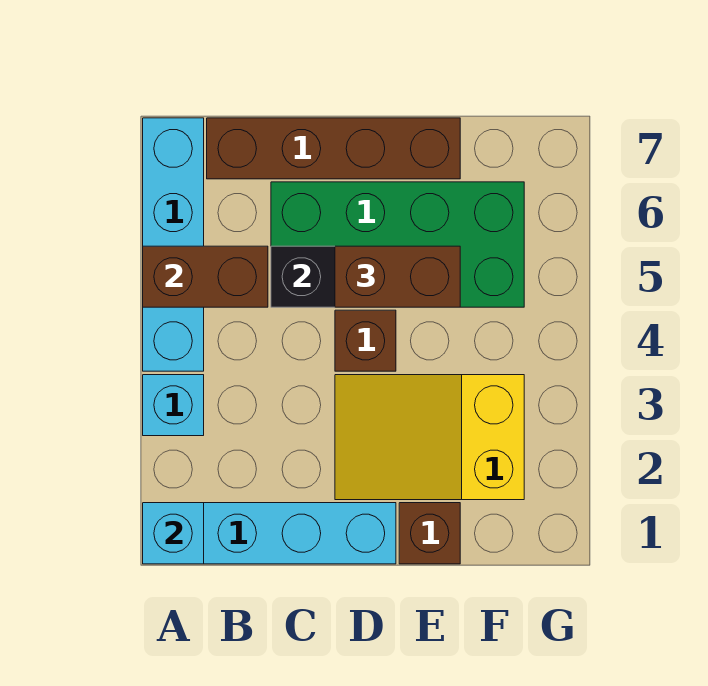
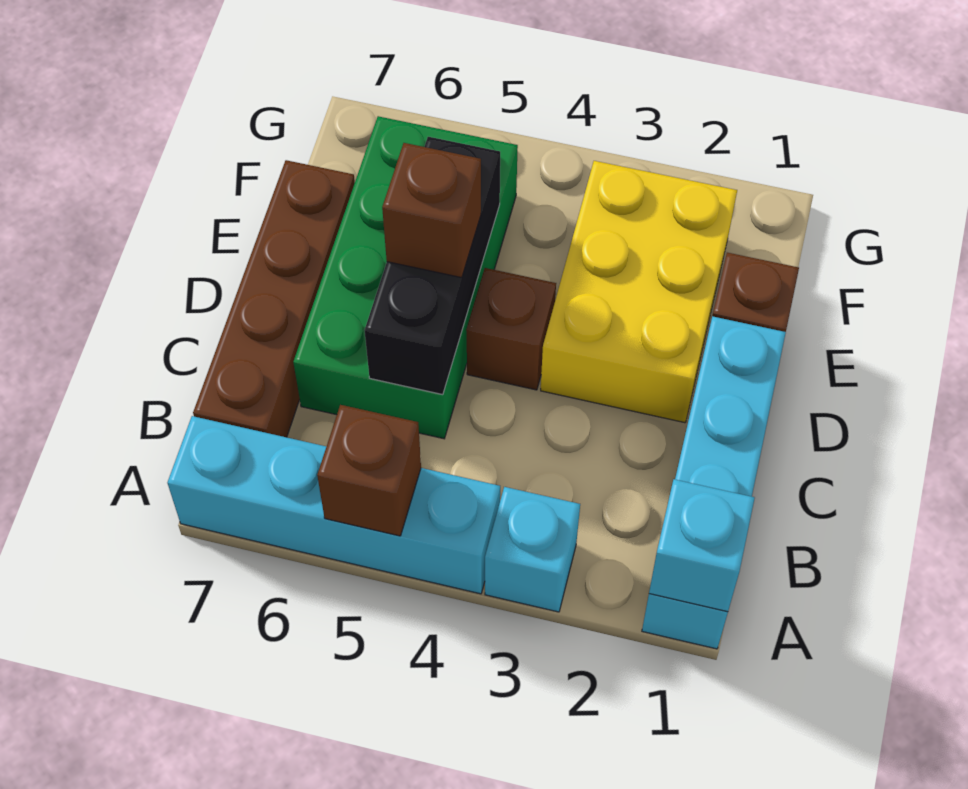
brown 1x2 brick [143,246,268,307] -> brown 1x1 brick [317,405,421,536]
yellow 2x3 slope [335,375,524,500] -> yellow 2x3 brick [541,161,737,423]
brown 1x2 brick [335,246,460,307] -> brown 1x1 brick [382,143,481,278]

